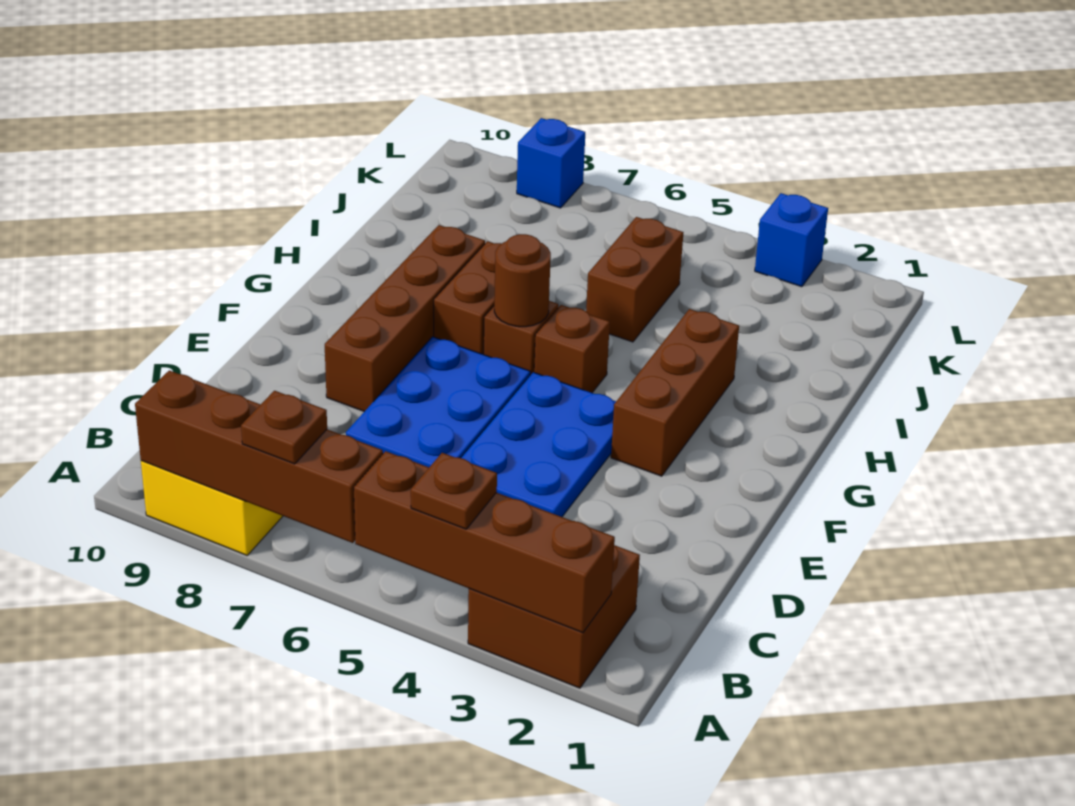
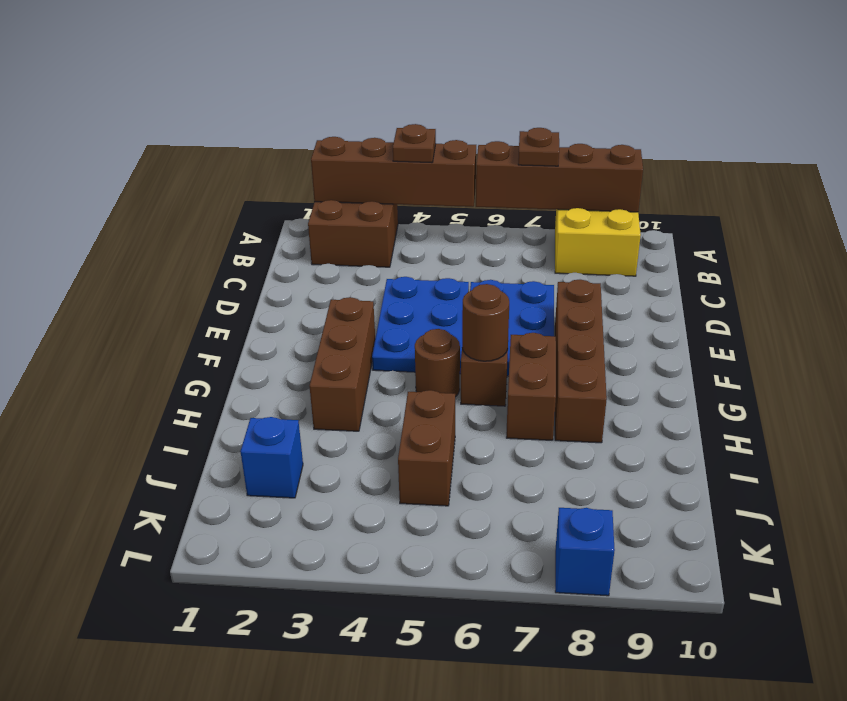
brown 1x1 brick [534,305,610,393] -> brown 1x1 round brick [415,329,460,397]
blue 1x1 brick [755,193,828,287] -> blue 1x1 brick moved to [241,417,303,498]

